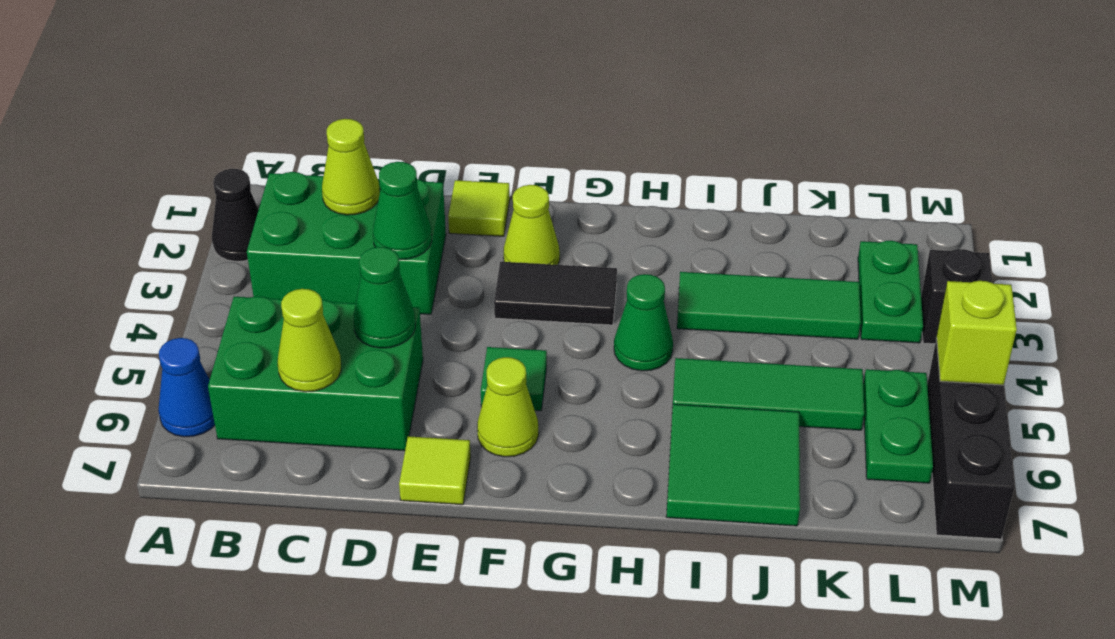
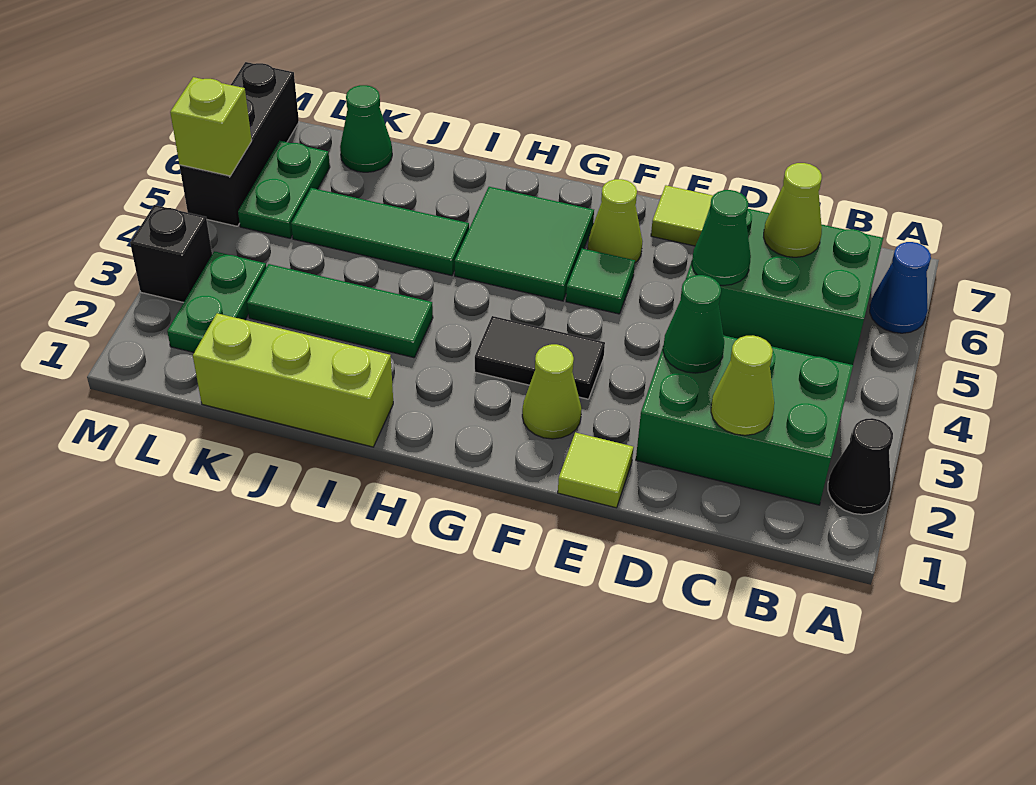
green 1x1 cone [614,274,673,371] -> green 1x1 cone moved to [340,85,392,172]
none -> lime 1x3 brick [193,313,393,447]
green 2x2 tile [666,404,800,526] -> green 2x2 tile moved to [455,187,594,301]

